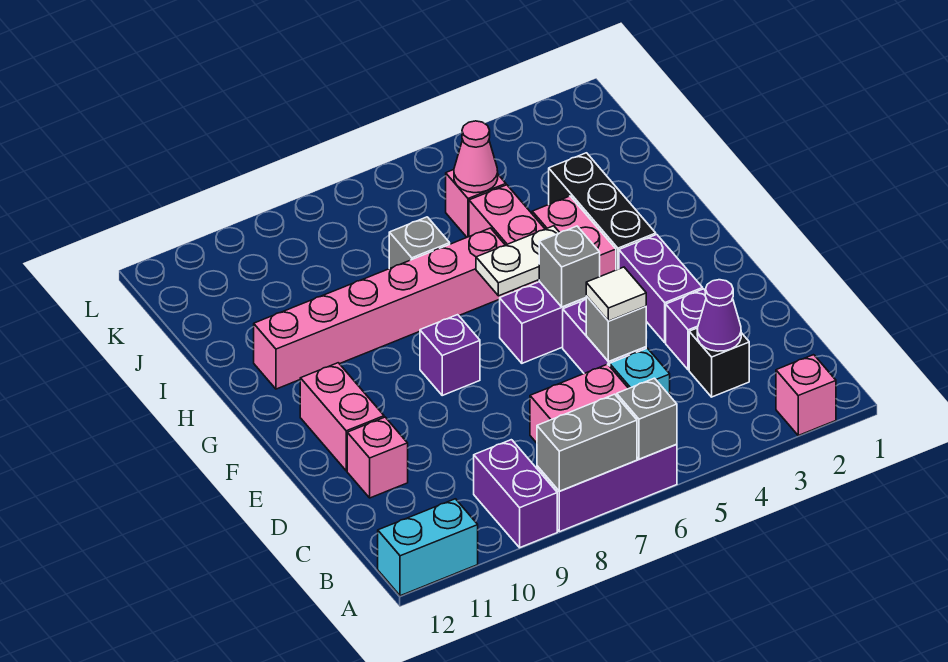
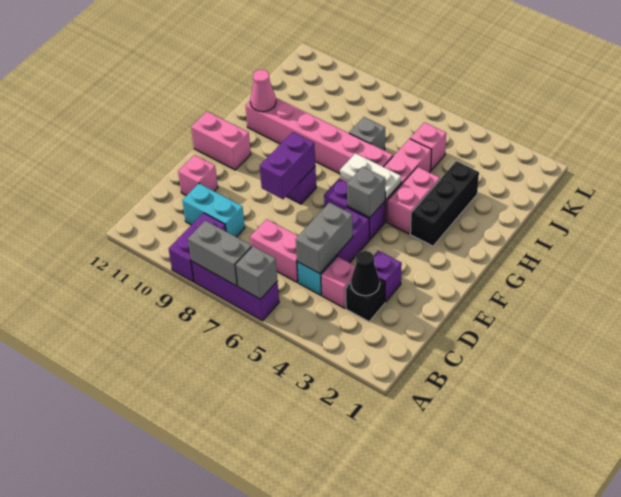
pink 1x1 brick [776,355,836,435] -> pink 1x1 brick moved to [321,257,355,308]
cyan 1x2 brick [378,499,478,596] -> cyan 1x2 brick moved to [182,184,245,237]
purple 1x1 cone [697,280,741,351] -> black 1x1 cone [351,251,380,296]
grey 1x1 brick [586,296,646,362] -> grey 1x2 brick [296,203,353,274]
white 1x1 tile [586,267,646,321] -> none
purple 1x2 brick [619,235,703,342] -> purple 1x2 brick moved to [260,132,315,199]
pink 1x2 brick [300,363,384,471] -> pink 1x2 brick turned to [191,112,251,170]
pink 1x1 cone [454,121,498,193] -> pink 1x1 cone moved to [250,70,276,112]

